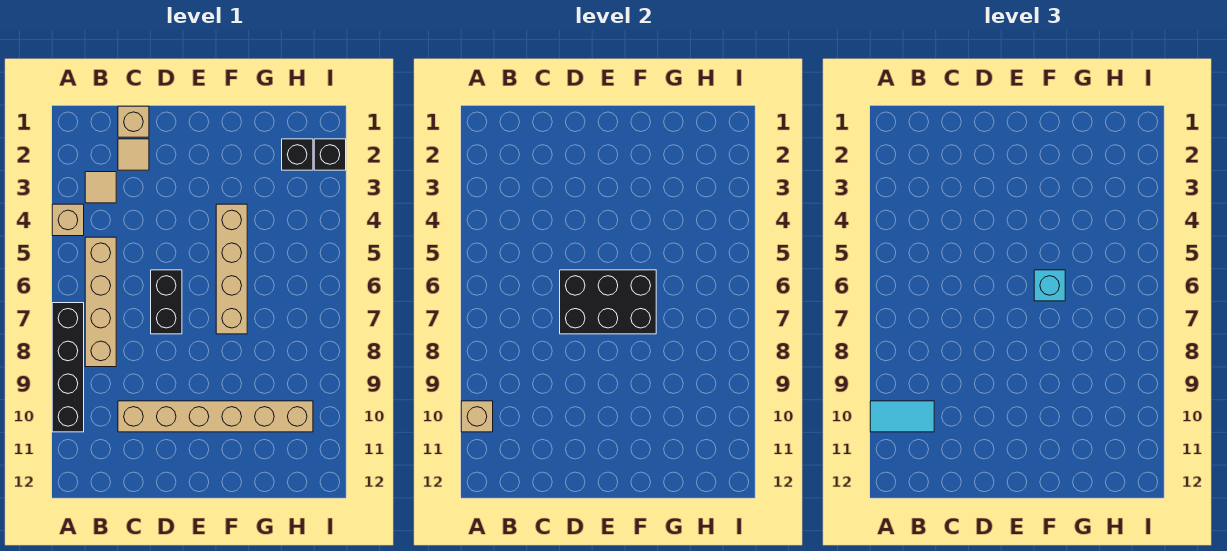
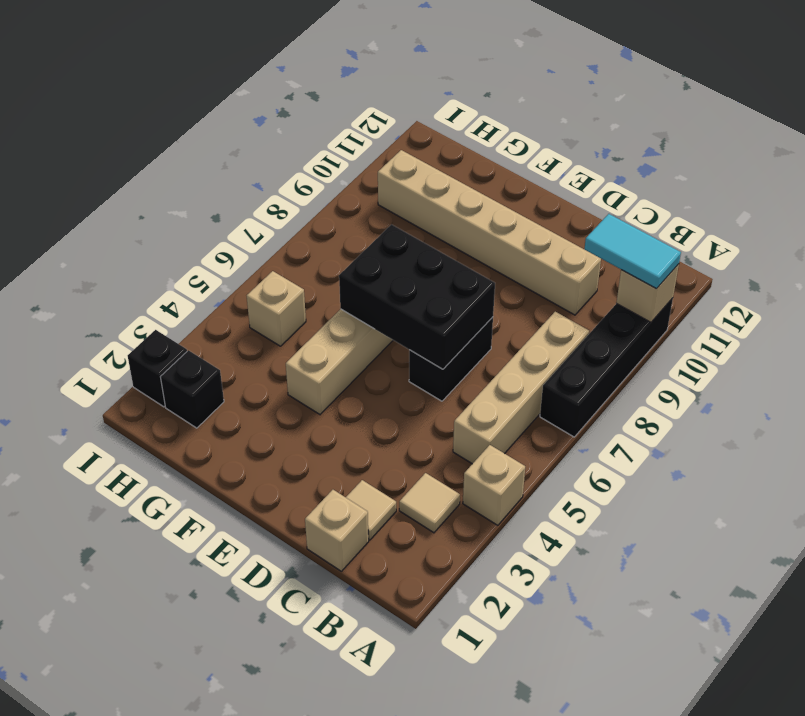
cyan 1x1 brick [1034,270,1065,301] -> none
none -> tan 1x1 brick [247,271,306,346]

